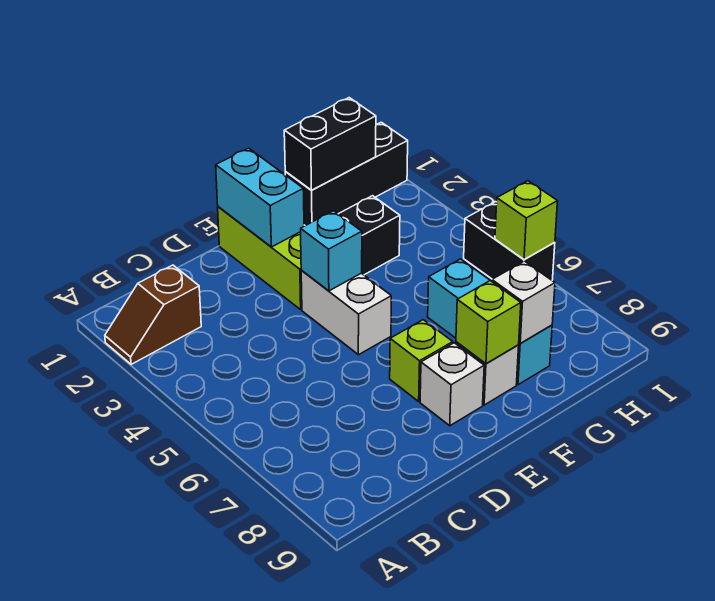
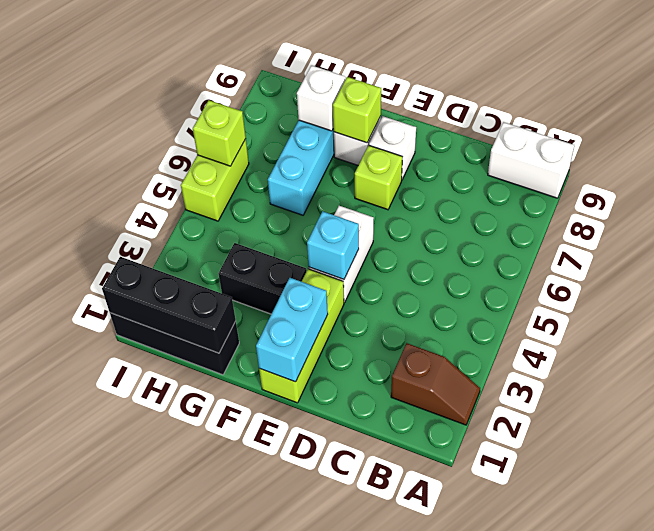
none -> white 1x2 brick [488,122,574,198]
black 1x2 brick [284,98,376,190] -> black 1x3 brick [102,257,236,353]
black 1x2 brick [464,202,555,280] -> lime 1x2 brick [181,139,249,221]

